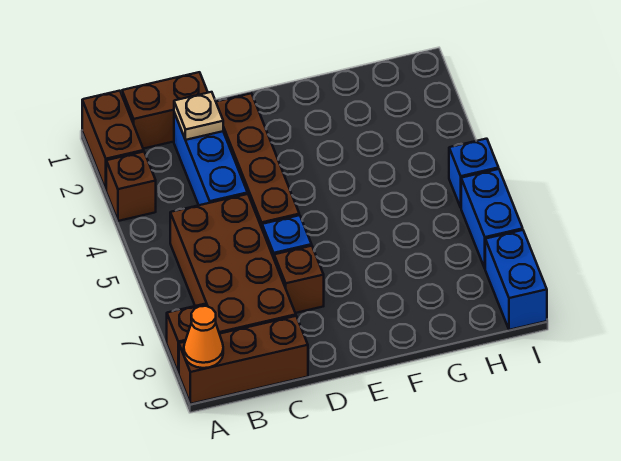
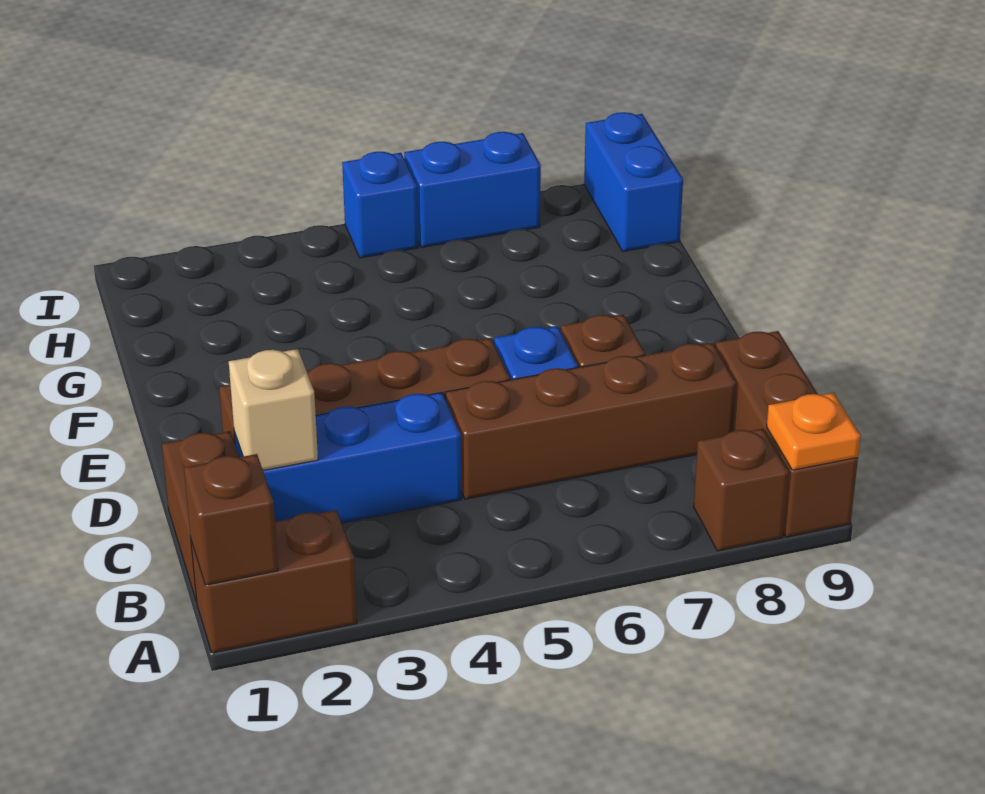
brown 1x1 brick [106,152,156,221] -> brown 1x1 brick moved to [184,454,278,585]
orange 1x1 cone [184,306,223,368] -> orange 1x1 plate [767,393,861,470]
brown 2x4 brick [170,194,296,334] -> brown 1x4 brick [446,343,736,499]
tan 1x1 plate [174,92,223,140] -> tan 1x1 brick [229,349,318,470]
blue 1x2 brick [485,230,547,330] -> blue 1x2 brick turned to [584,112,683,252]

